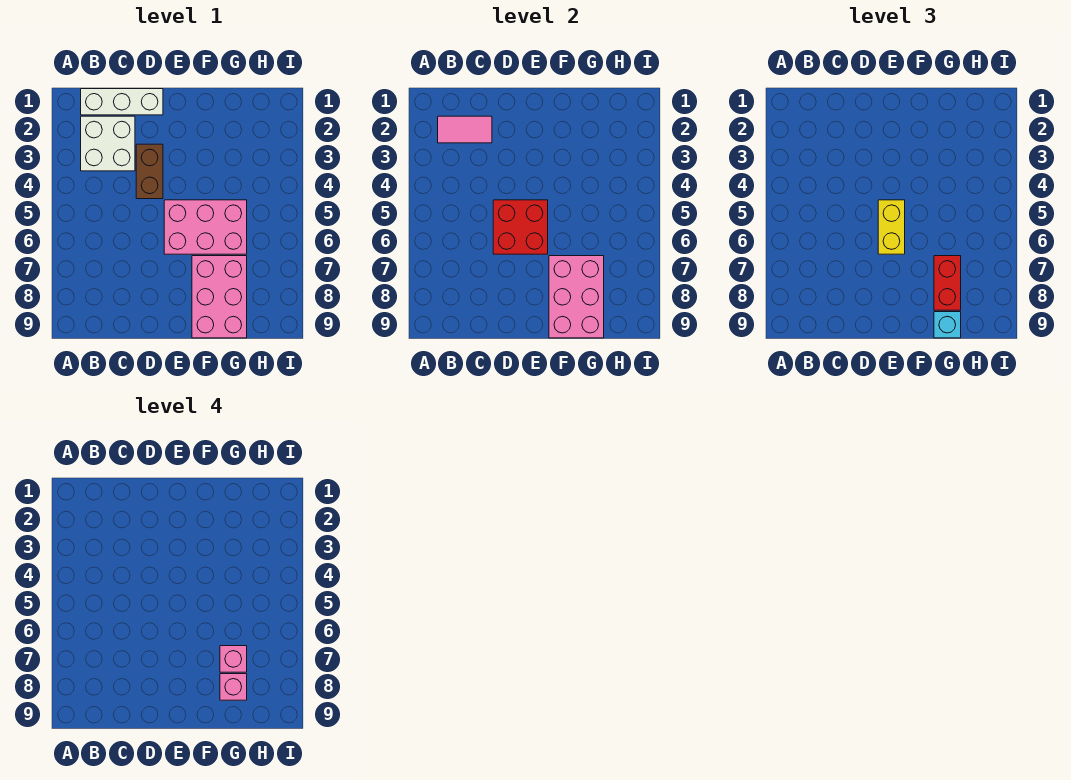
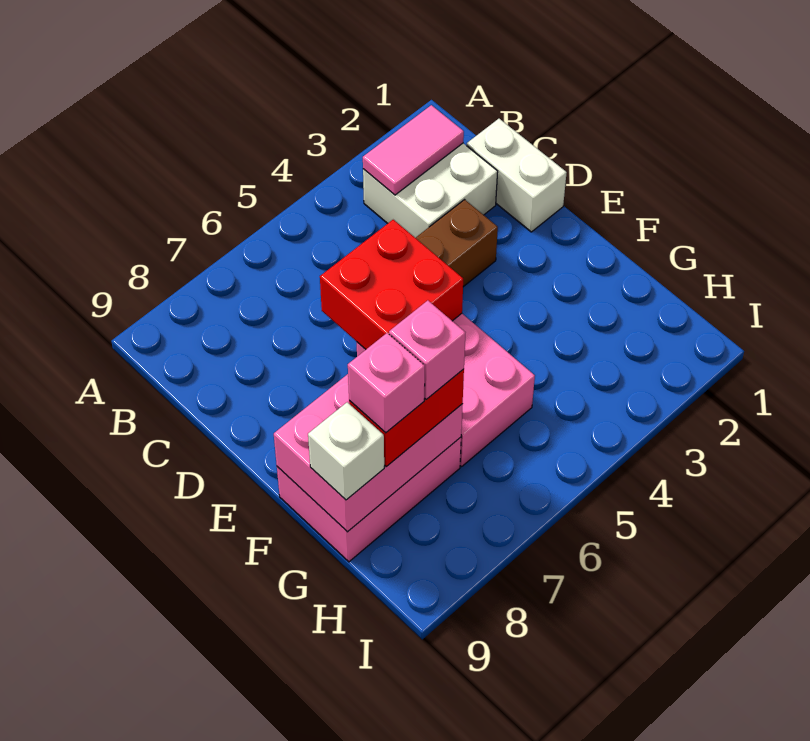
white 1x3 brick [81,89,163,115] -> white 1x2 brick [467,119,567,232]
pink 1x2 tile [438,116,492,143] -> pink 1x2 tile turned to [363,105,464,195]
yellow 1x2 brick [878,200,905,254] -> none
cyan 1x1 brick [934,312,961,338] -> white 1x1 brick [308,402,384,500]

